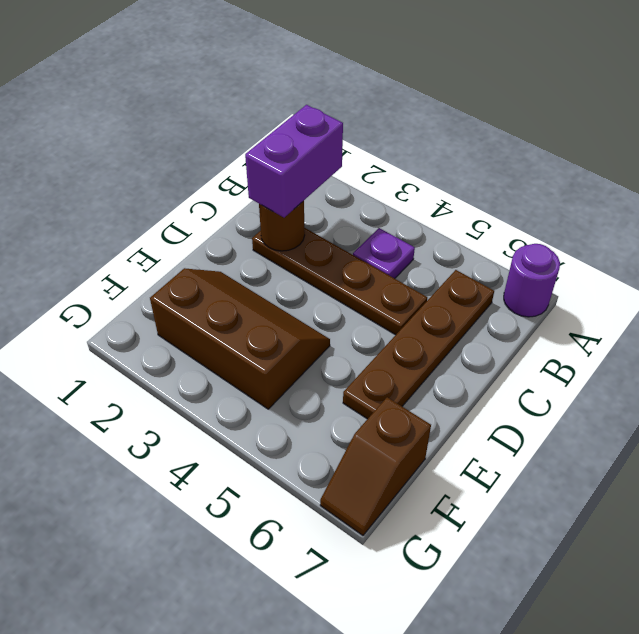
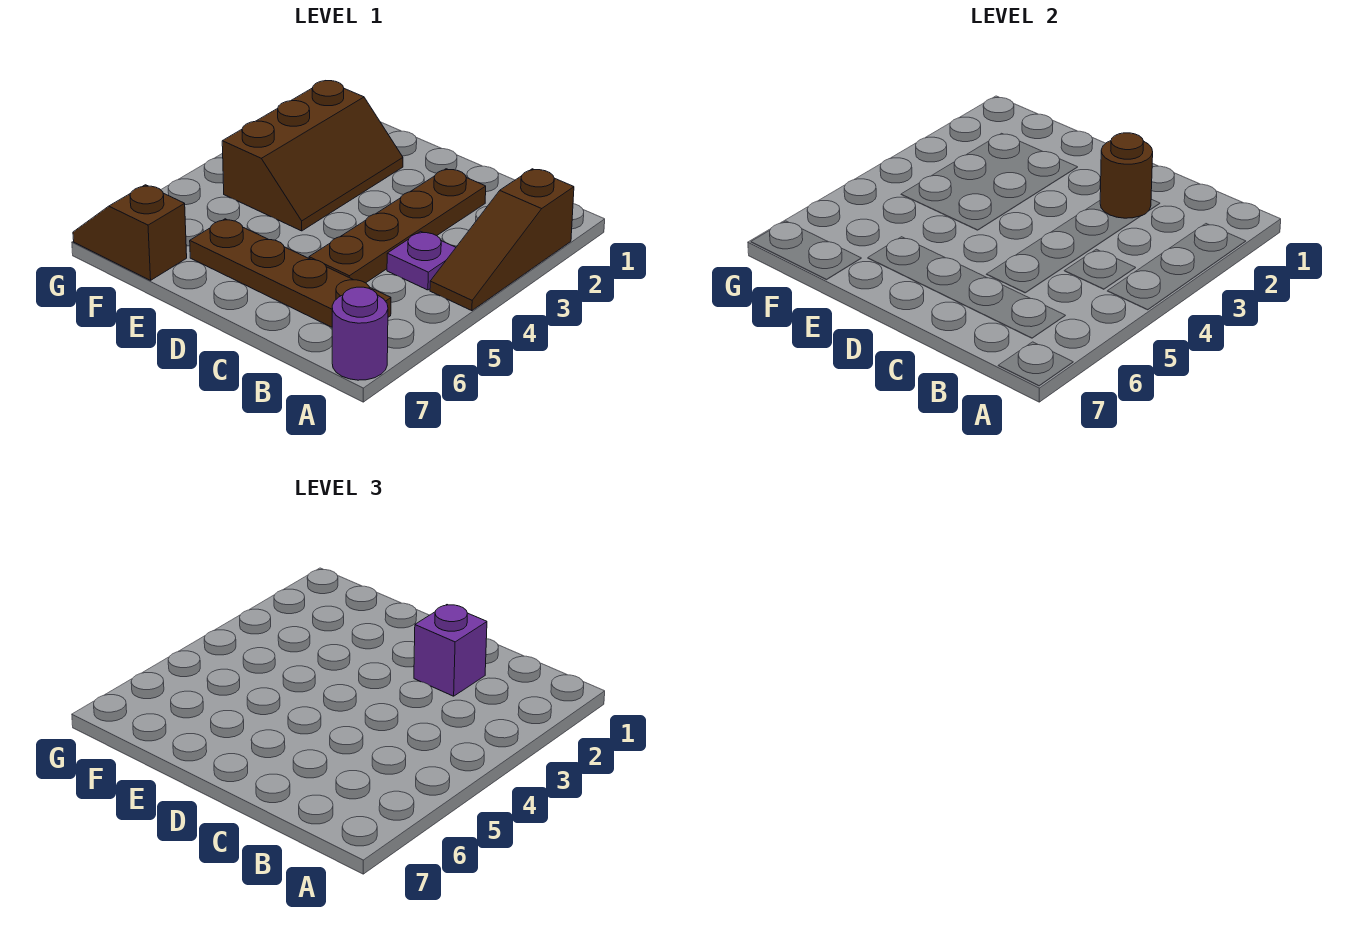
none -> brown 1x3 slope [430,169,574,311]
purple 1x2 brick [245,105,343,217] -> purple 1x1 brick [414,605,487,696]

